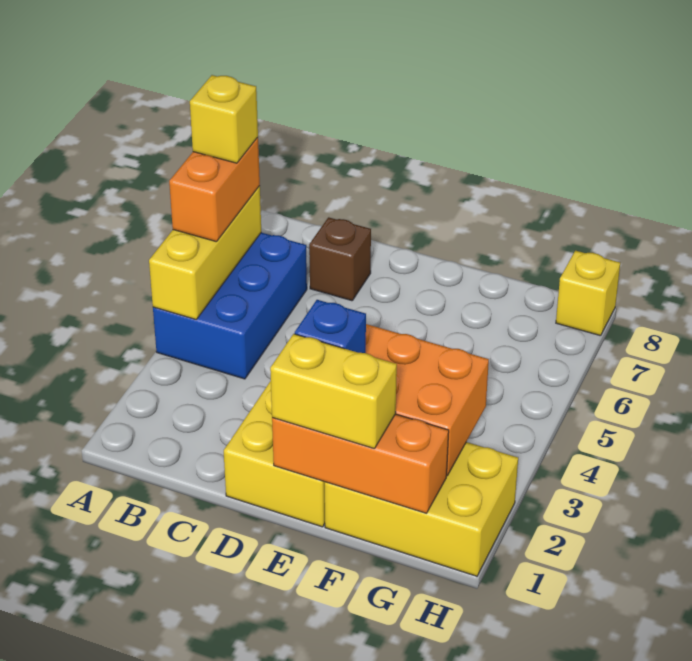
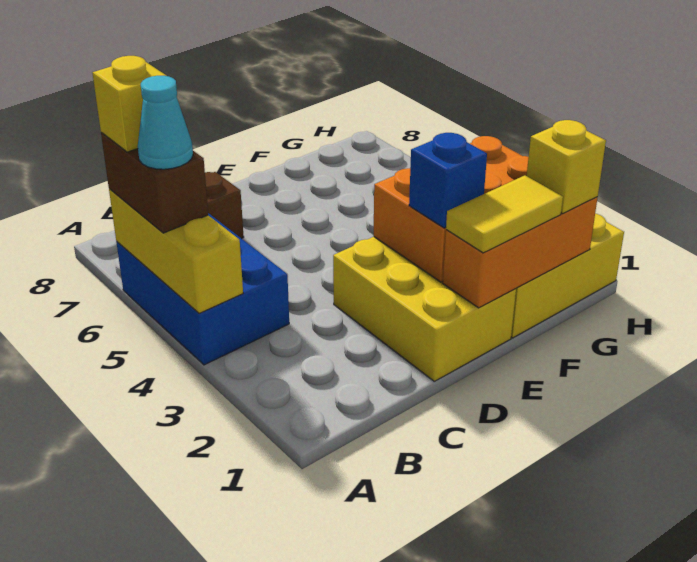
orange 1x2 brick [169,137,260,242] -> brown 1x2 brick [101,132,208,233]
none -> cyan 1x1 cone [138,76,193,169]
yellow 1x2 brick [270,334,397,449] -> yellow 1x2 tile [446,175,563,253]
yellow 1x1 brick [556,251,620,336] -> yellow 1x1 brick moved to [527,120,606,214]

